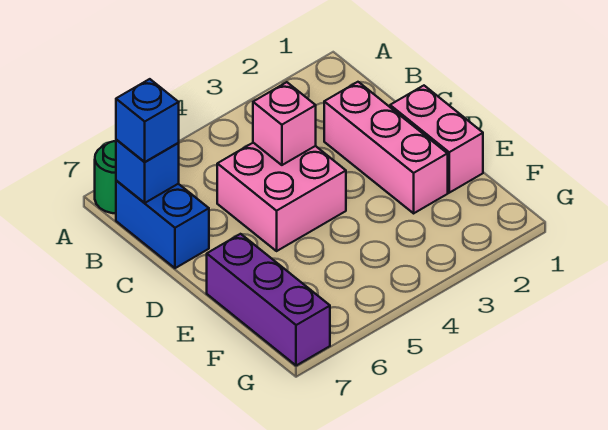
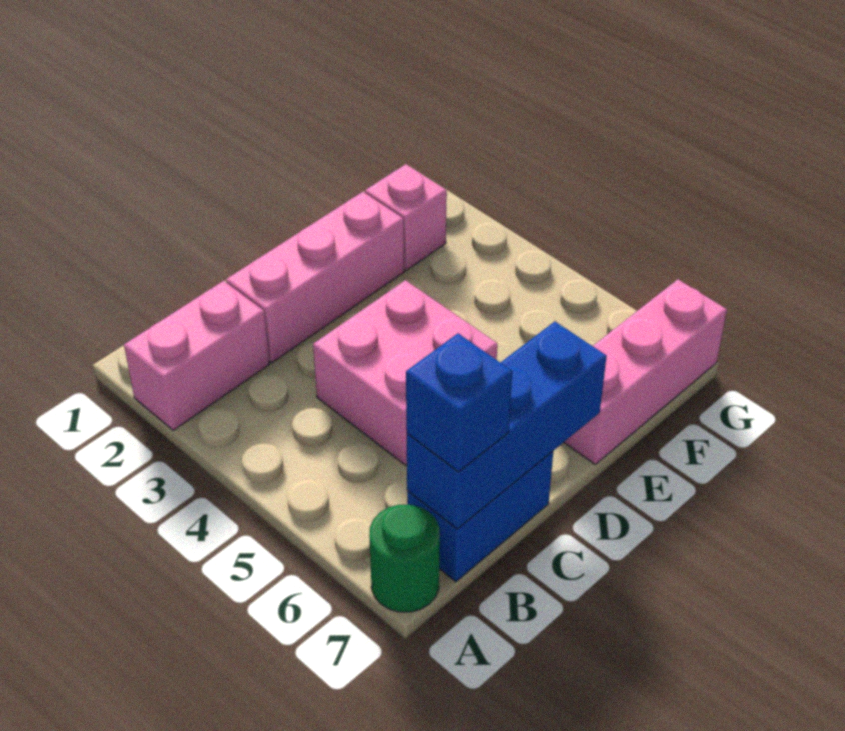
blue 1x1 brick [116,140,179,203] -> blue 1x3 brick [407,322,607,529]
pink 1x1 brick [253,82,316,165] -> pink 1x1 brick moved to [365,164,447,270]
pink 1x2 brick [390,86,483,193] -> pink 1x2 brick moved to [124,281,270,430]
purple 1x3 brick [207,234,330,366] -> pink 1x3 brick [564,279,727,464]

